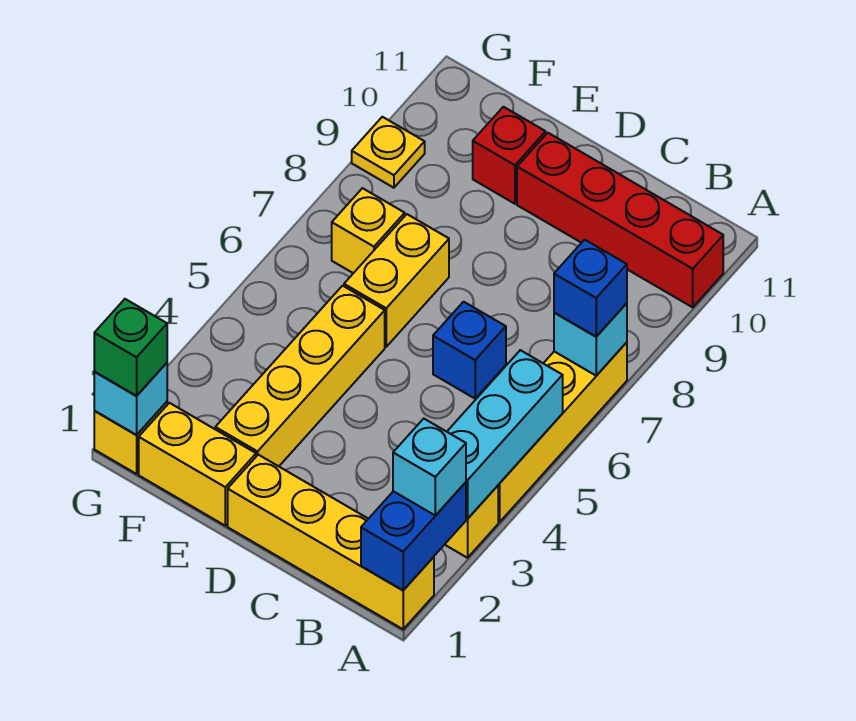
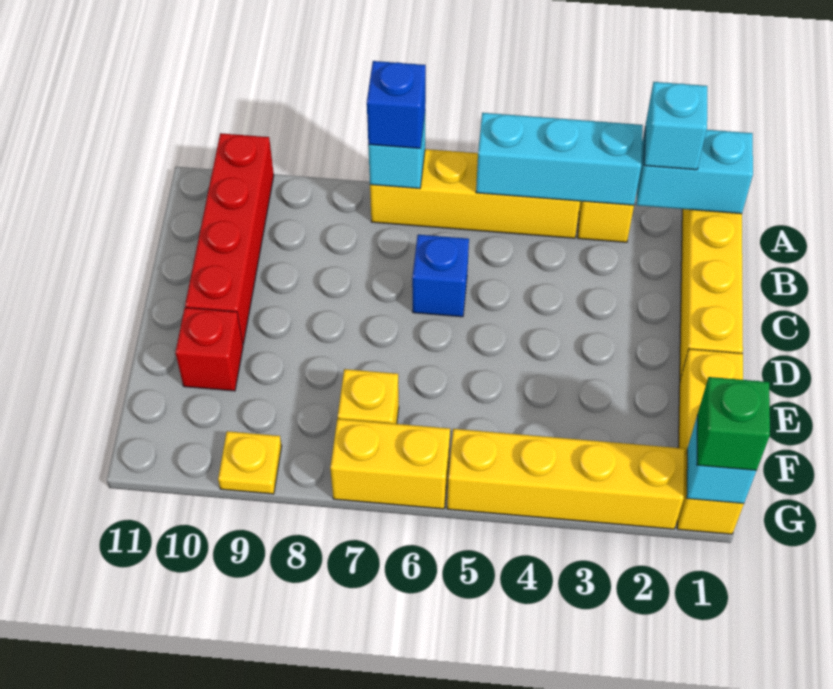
blue 1x2 brick [361,482,466,590] -> cyan 1x2 brick [637,130,753,214]
yellow 1x4 brick [215,286,385,466] -> yellow 1x4 brick moved to [447,429,684,529]
yellow 1x2 brick [344,214,449,347] -> yellow 1x2 brick moved to [330,419,450,509]

